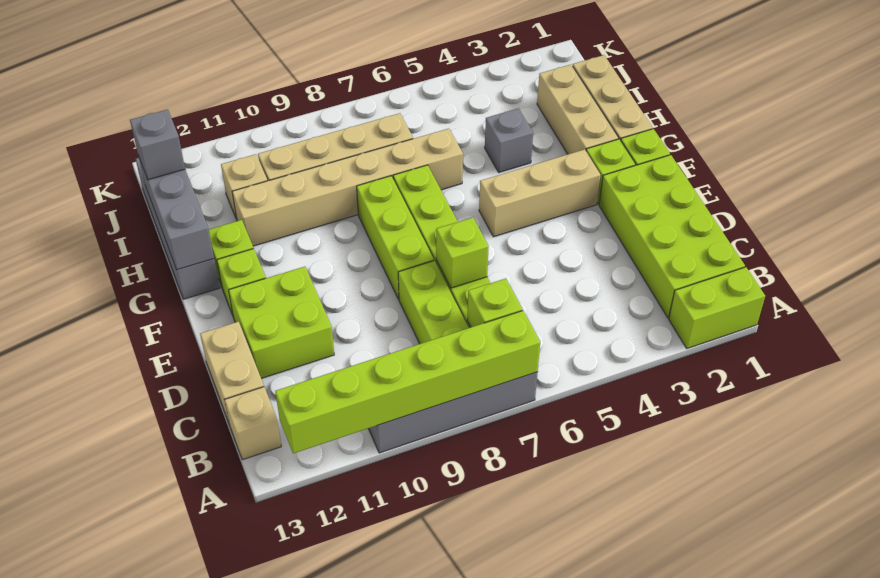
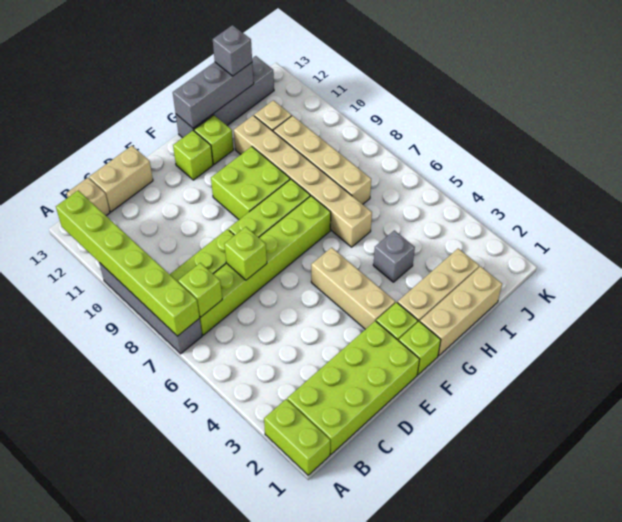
lime 2x2 brick [229,267,334,379] -> lime 2x2 brick moved to [211,147,290,219]

